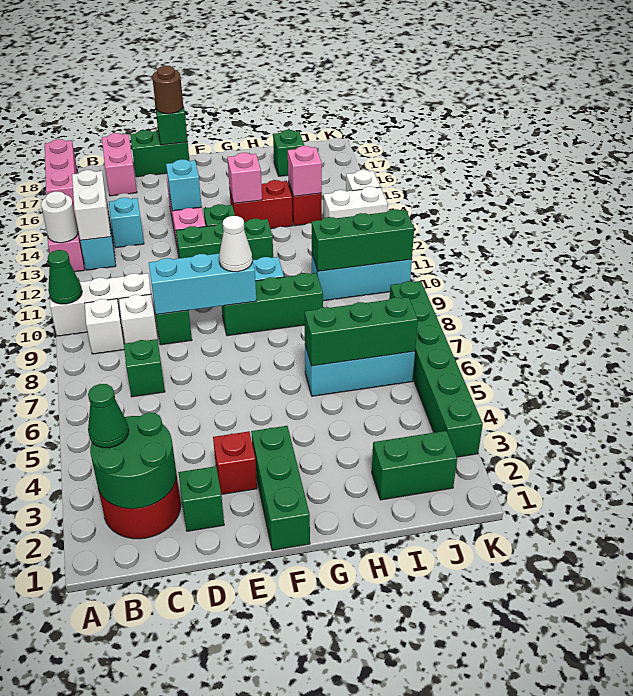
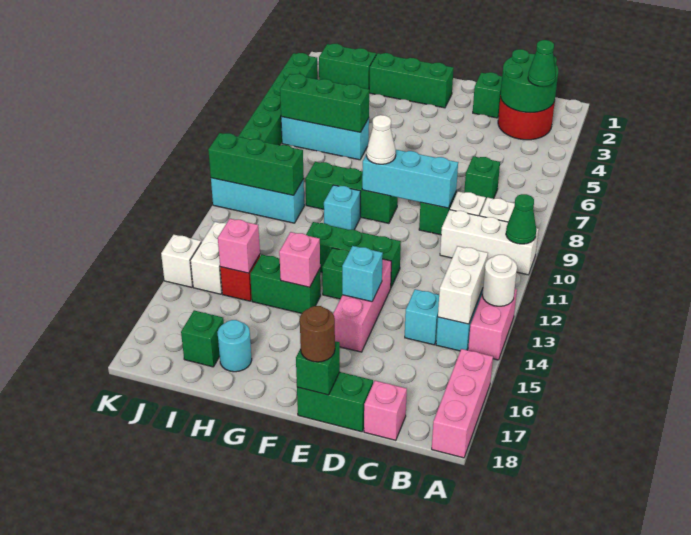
pink 1x2 brick [102,133,137,196] -> pink 1x1 brick [364,381,407,440]
red 1x1 brick [213,431,257,494] -> none
green 1x3 brick [251,426,310,550] -> green 1x3 brick turned to [369,53,454,108]
red 1x2 brick [229,180,293,229] -> green 1x2 brick [250,254,321,313]
none -> cyan 1x1 round brick [217,320,252,372]
white 1x2 brick [323,187,388,219] -> white 1x2 brick turned to [191,222,226,294]

